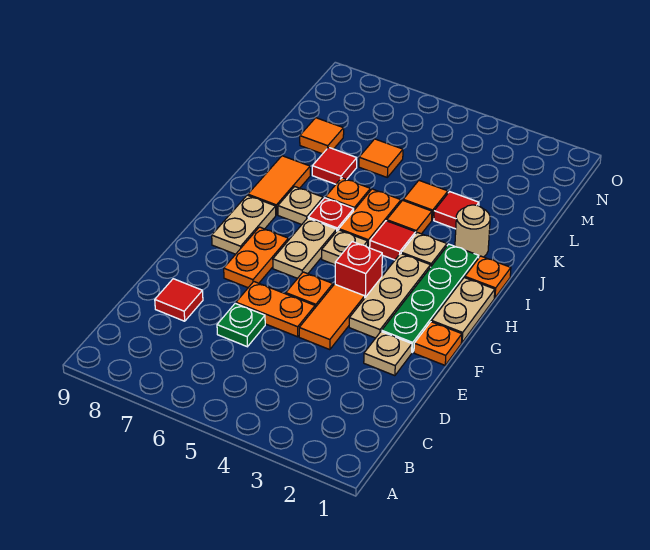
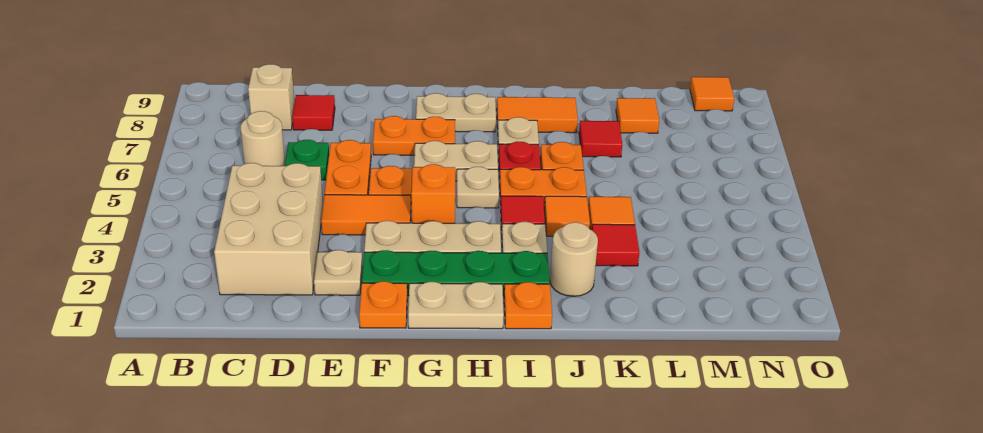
none -> tan 2x3 brick [214,163,323,295]
none -> tan 1x1 round brick [240,111,285,166]
none -> tan 1x1 brick [248,64,294,130]
red 1x1 brick [335,242,382,297] -> orange 1x1 brick [411,164,455,223]
orange 1x1 tile [359,139,403,177] -> orange 1x1 tile moved to [690,77,734,111]

